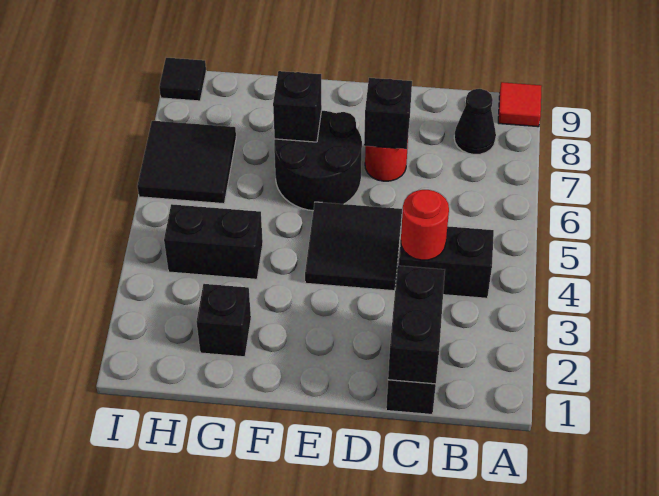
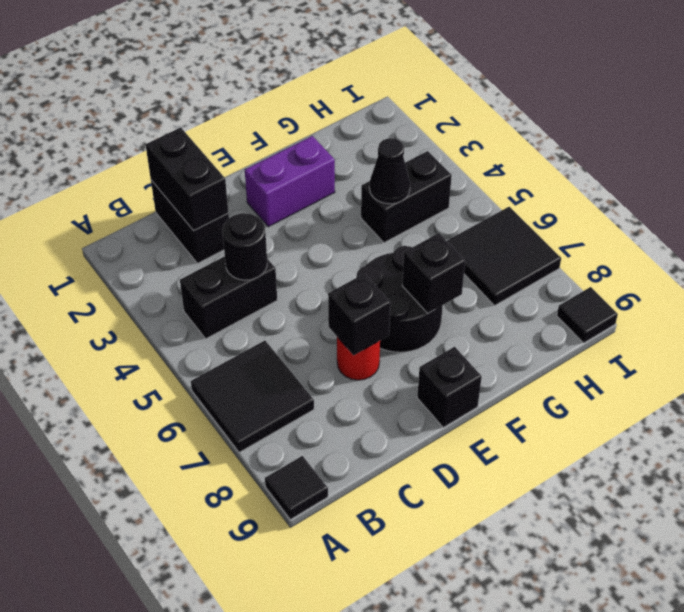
red 1x1 tile [498,82,542,127] -> black 1x1 tile [265,456,328,519]
black 1x1 cone [454,89,496,154] -> black 1x1 cone moved to [369,138,410,204]
red 1x1 round brick [401,190,449,260] -> black 1x1 round brick [222,213,267,280]
black 2x2 tile [305,202,402,291] -> black 2x2 tile moved to [191,341,314,452]
none -> purple 1x2 brick [245,136,335,227]
black 1x1 brick [197,284,251,357] -> black 1x1 brick moved to [417,347,482,427]

